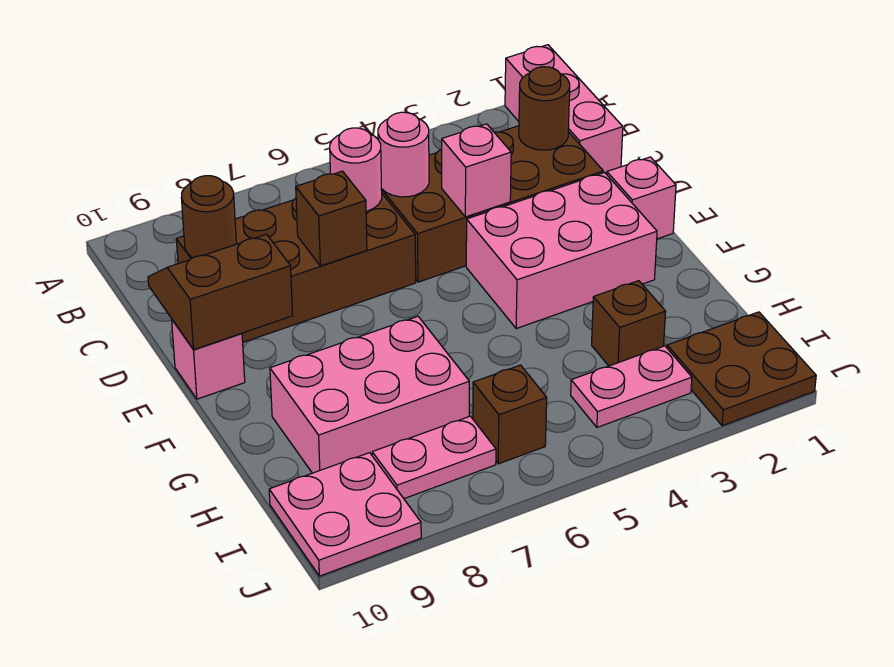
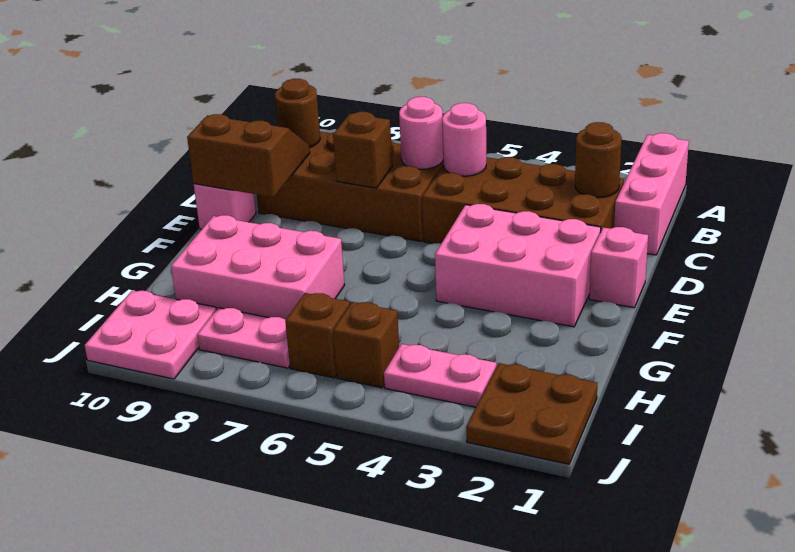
pink 1x1 brick [442,124,511,217] -> none
brown 1x1 brick [592,281,666,366] -> brown 1x1 brick moved to [333,302,399,388]

